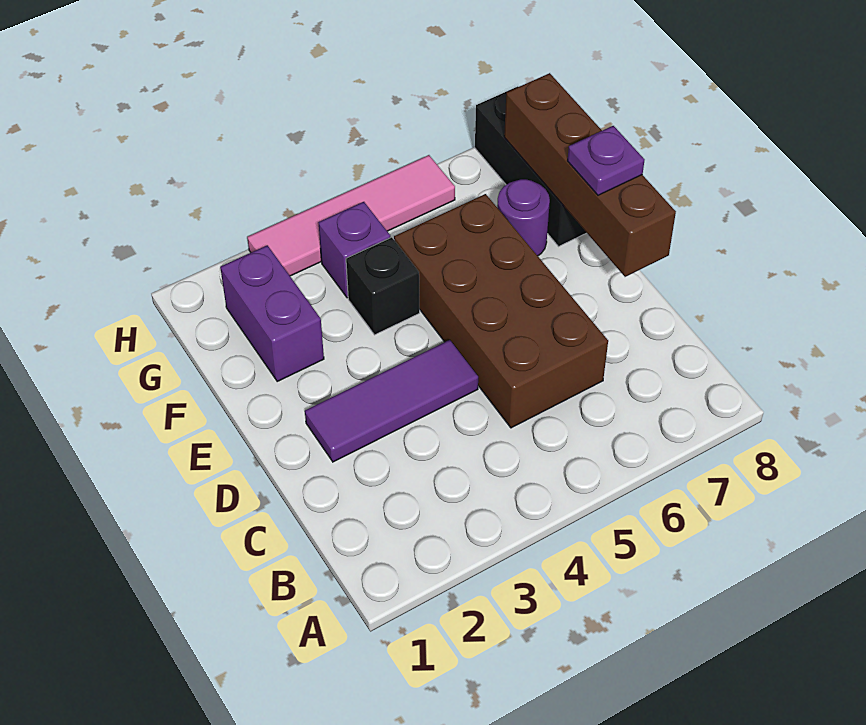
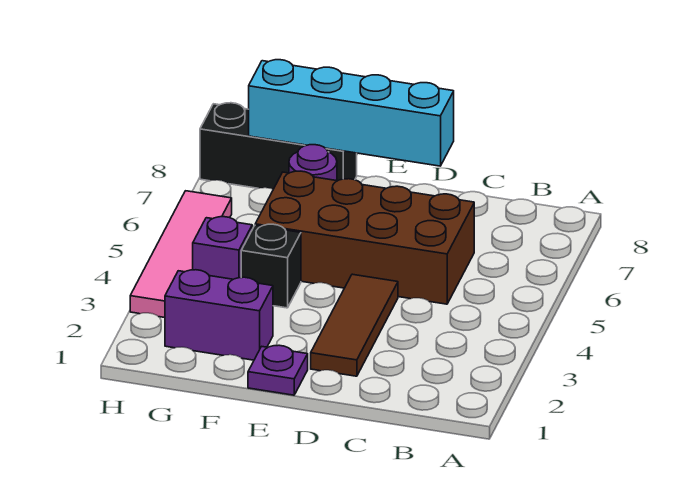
purple 1x3 tile [305,340,478,462] -> brown 1x3 tile [311,274,398,376]
brown 1x4 brick [504,73,676,277] -> cyan 1x4 brick [249,60,454,166]
purple 1x1 plate [568,126,644,195] -> purple 1x1 plate moved to [248,345,308,395]

